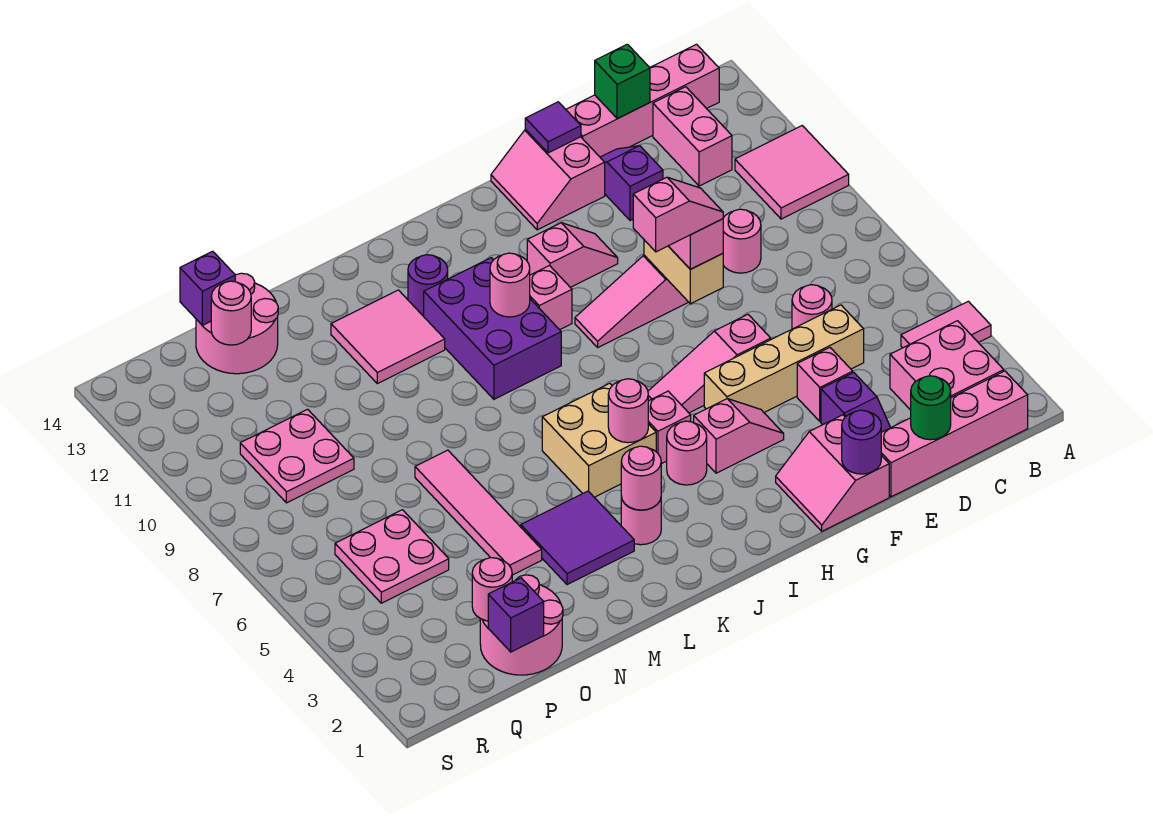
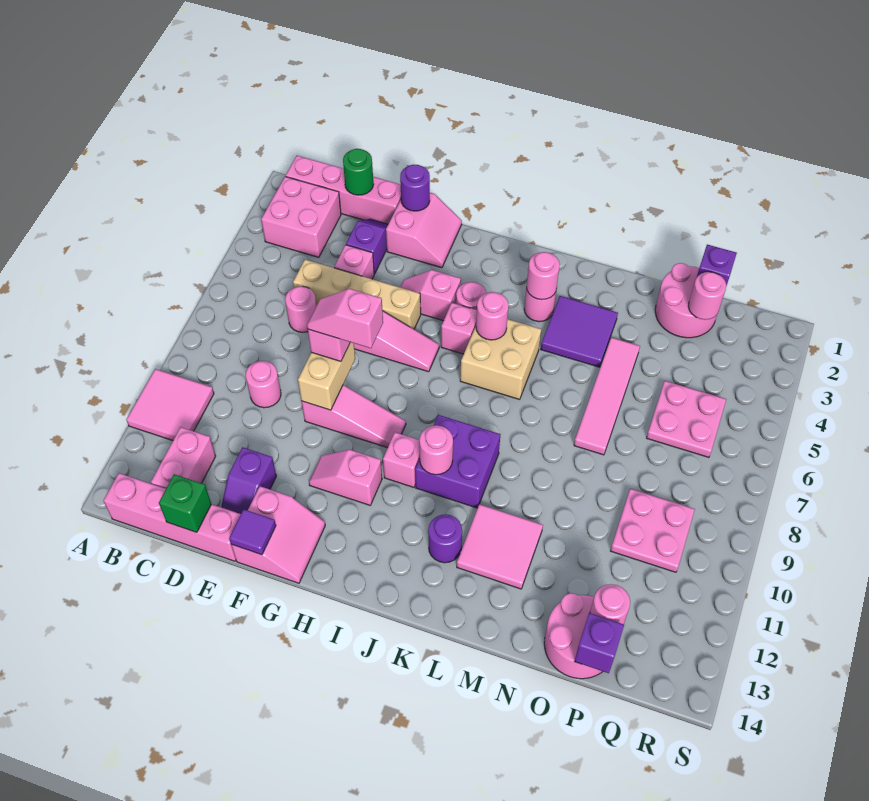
pink 1x2 tile [901,301,991,348] -> none
purple 2x3 brick [424,258,561,399] -> purple 2x2 brick [415,415,500,508]

